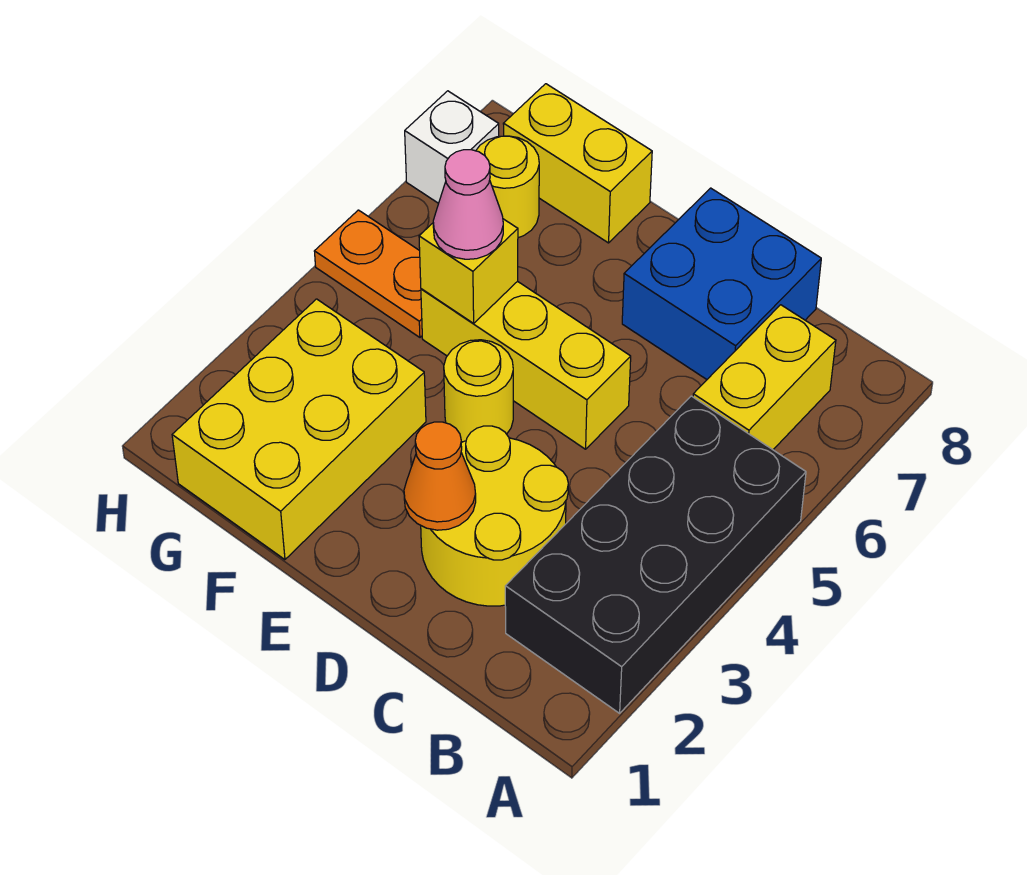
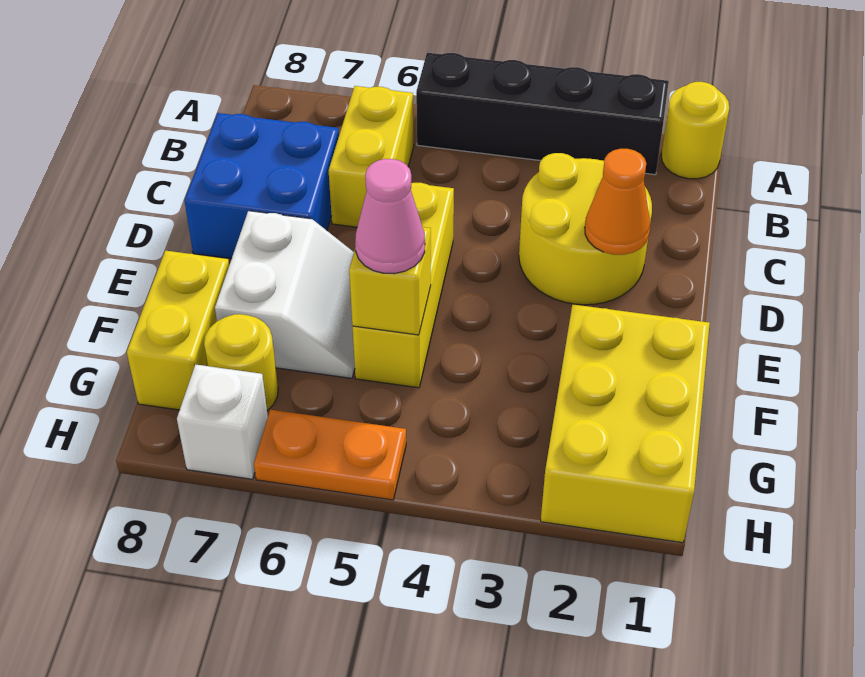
black 2x4 brick [505,396,806,713] -> black 1x4 brick [416,53,669,175]
yellow 1x2 brick [693,305,836,450] -> yellow 1x2 brick turned to [329,86,414,227]
yellow 1x1 round brick [444,340,513,442] -> yellow 1x1 round brick moved to [661,82,729,179]
none -> white 2x2 slope [215,211,355,378]
yellow 2x3 brick [172,299,426,560] -> yellow 2x3 brick turned to [541,304,710,543]
orange 1x2 plate [314,210,422,337] -> orange 1x2 plate turned to [254,410,406,500]

